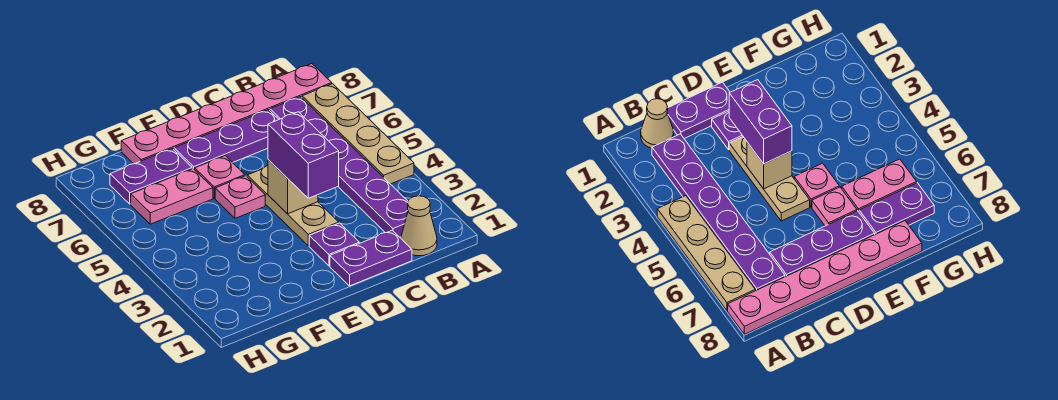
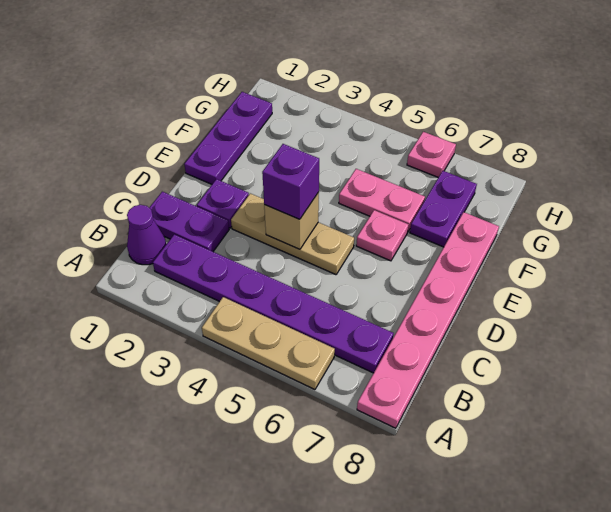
tan 1x4 plate [302,84,414,184] -> tan 1x3 plate [202,297,335,390]
tan 1x1 cone [401,196,437,256] -> purple 1x1 cone [127,205,166,265]
purple 1x2 plate [330,230,412,286] -> purple 1x2 plate turned to [149,192,229,252]
purple 1x3 plate [174,110,279,170] -> purple 1x3 plate moved to [184,92,272,184]
purple 1x2 brick [268,112,339,198] -> purple 1x1 brick [262,144,319,219]
pink 1x1 plate [215,176,265,218] -> pink 1x1 plate moved to [407,132,456,177]
pink 1x2 plate [131,169,213,224] -> pink 1x2 plate turned to [339,169,425,231]

